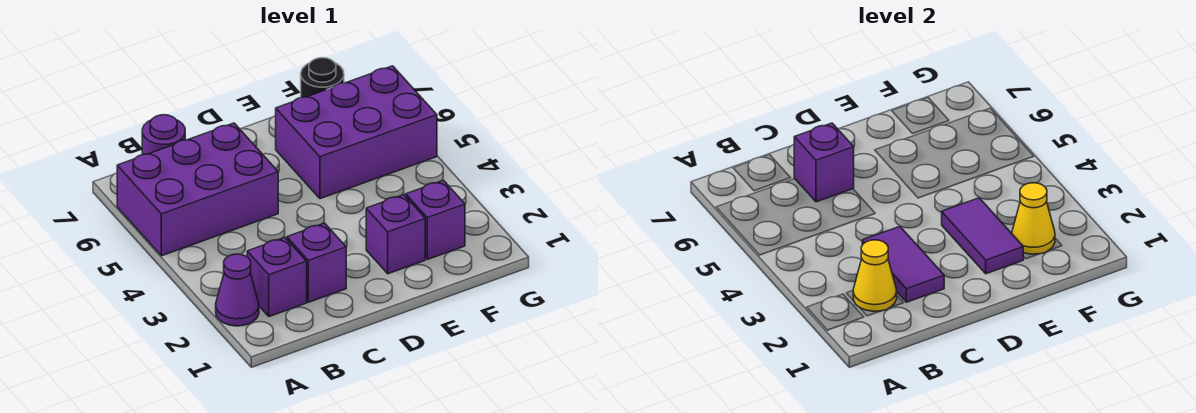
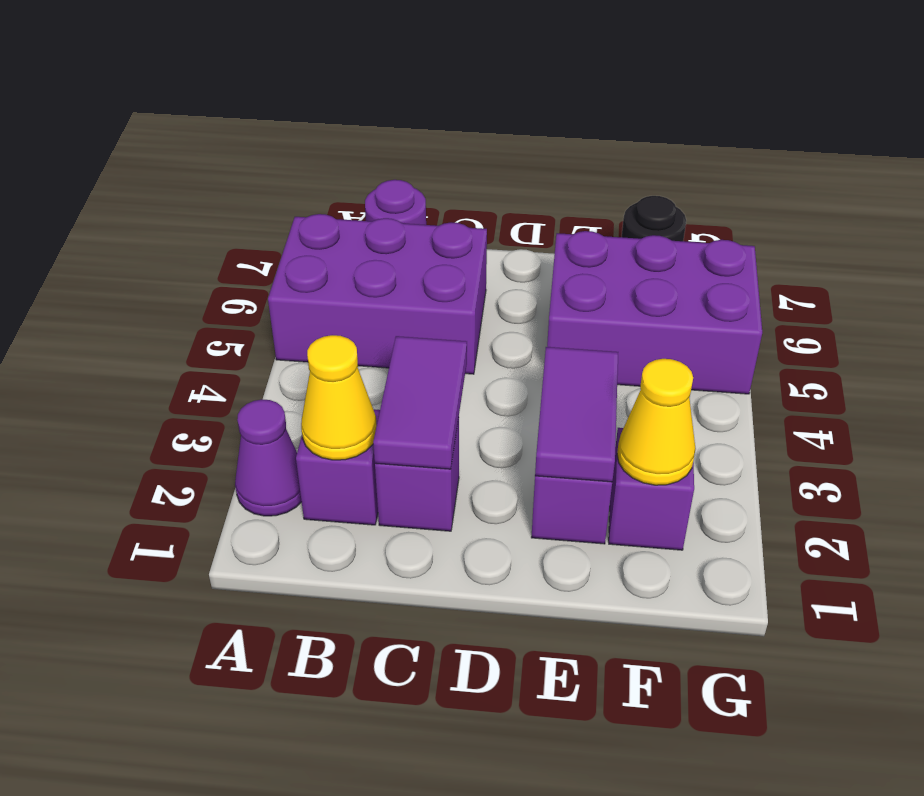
purple 1x1 brick [794,123,854,202] -> none

